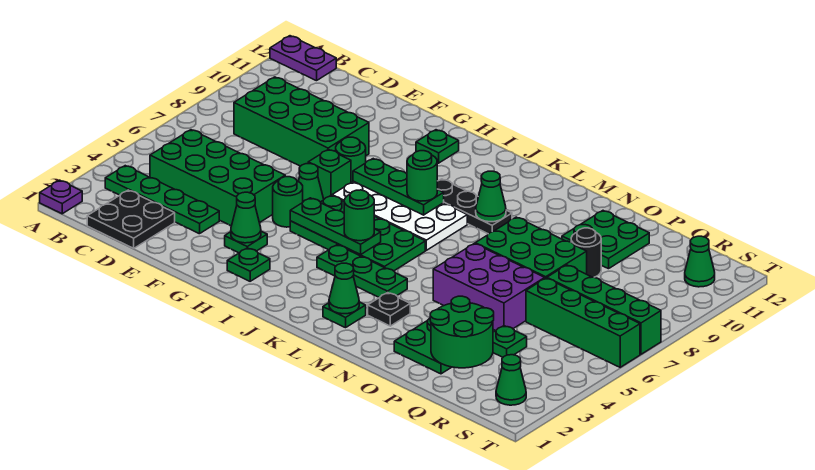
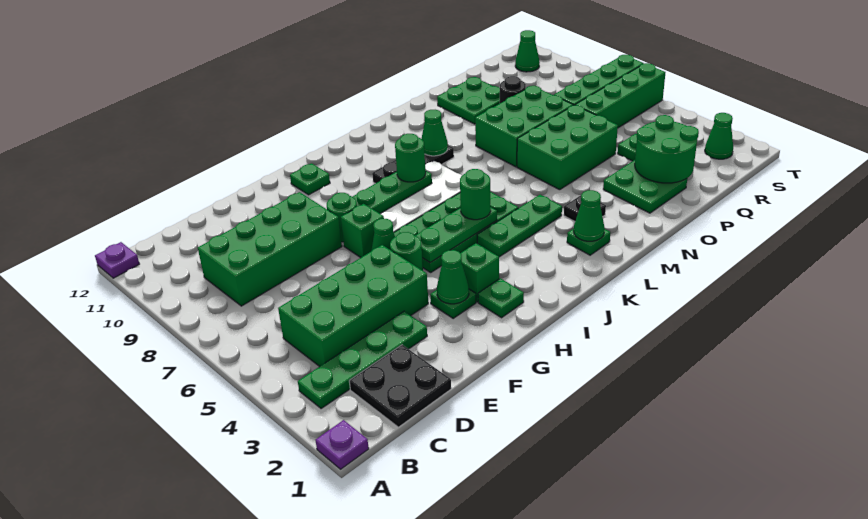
purple 1x2 plate [270,36,336,81] -> purple 1x1 plate [95,242,139,278]
none -> green 1x1 brick [461,243,500,302]
purple 2x3 brick [433,243,545,331] -> green 2x3 brick [517,105,618,190]

